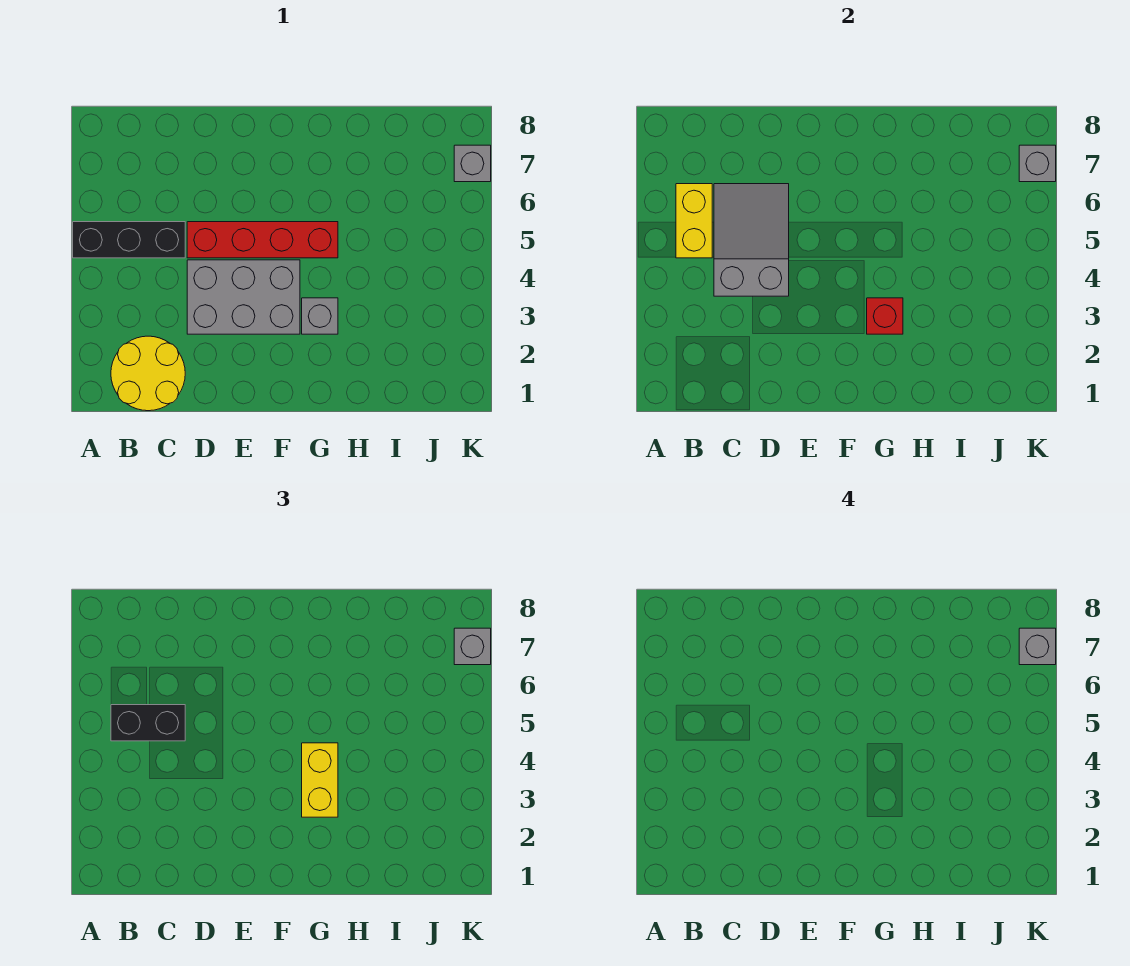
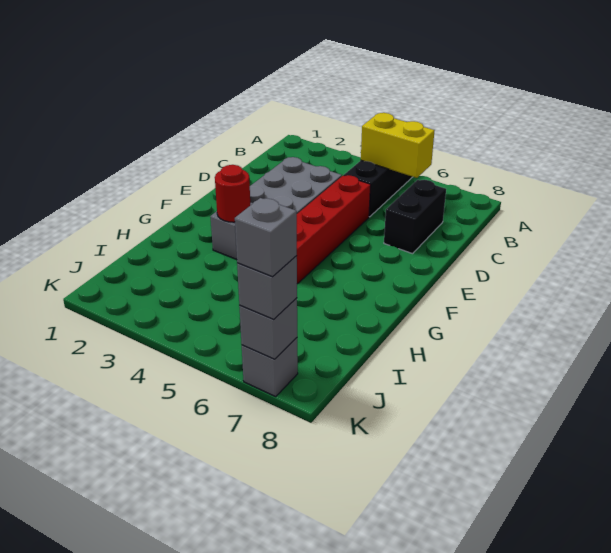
yellow 2x2 round brick [111,336,185,411] -> none
black 1x2 brick [111,705,185,741] -> black 1x2 brick moved to [384,180,446,254]
grey 2x3 slope [714,184,789,296] -> none
red 1x1 brick [867,298,903,334] -> red 1x1 round brick [215,165,250,222]
yellow 1x2 brick [302,743,338,817] -> none

